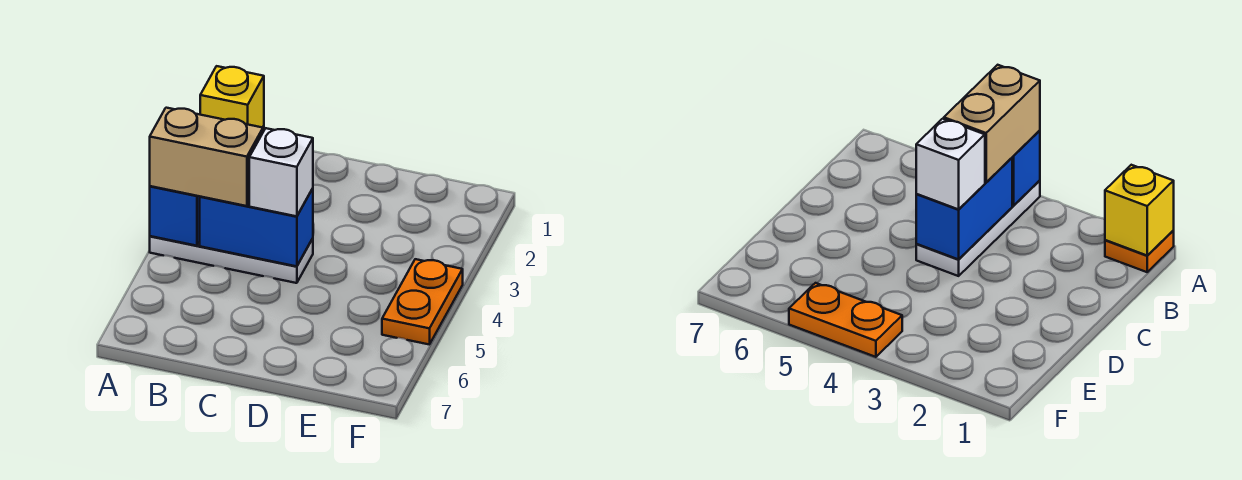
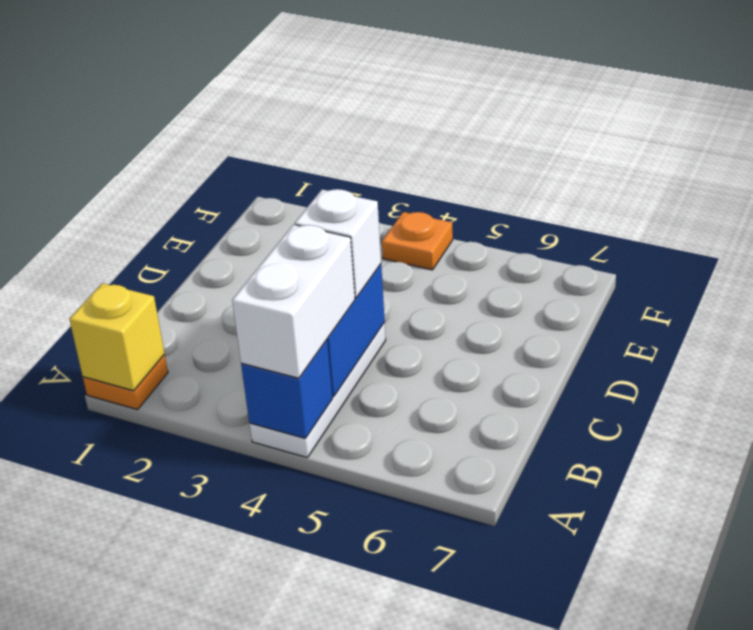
tan 1x2 brick [150,108,263,206] -> white 1x2 brick [232,225,355,378]
orange 1x2 plate [382,259,463,344] -> orange 1x1 plate [382,212,453,270]

